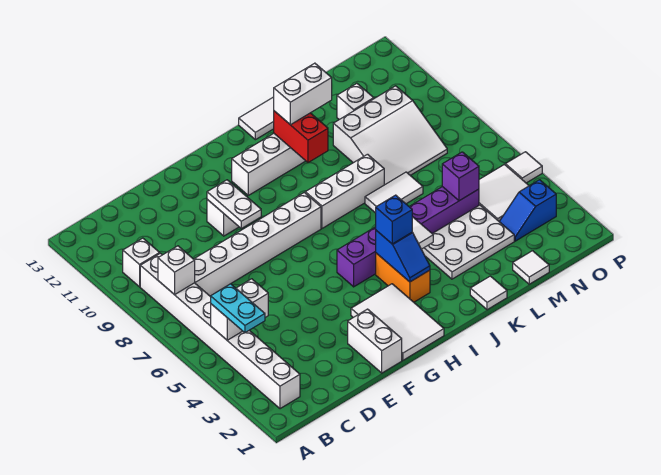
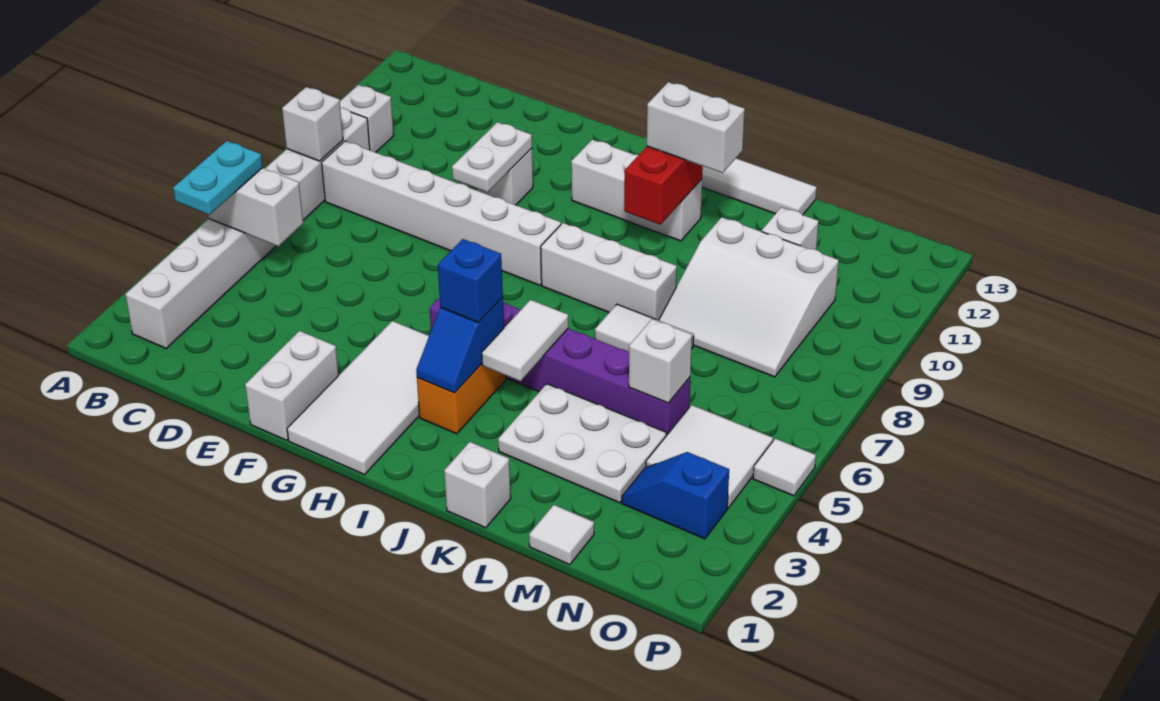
white 2x3 tile [351,284,444,360] -> white 2x4 tile [287,321,429,475]
white 1x1 tile [470,276,507,310] -> white 1x1 brick [444,442,511,528]
purple 1x1 brick [442,152,479,201] -> white 1x1 brick [629,319,692,403]

